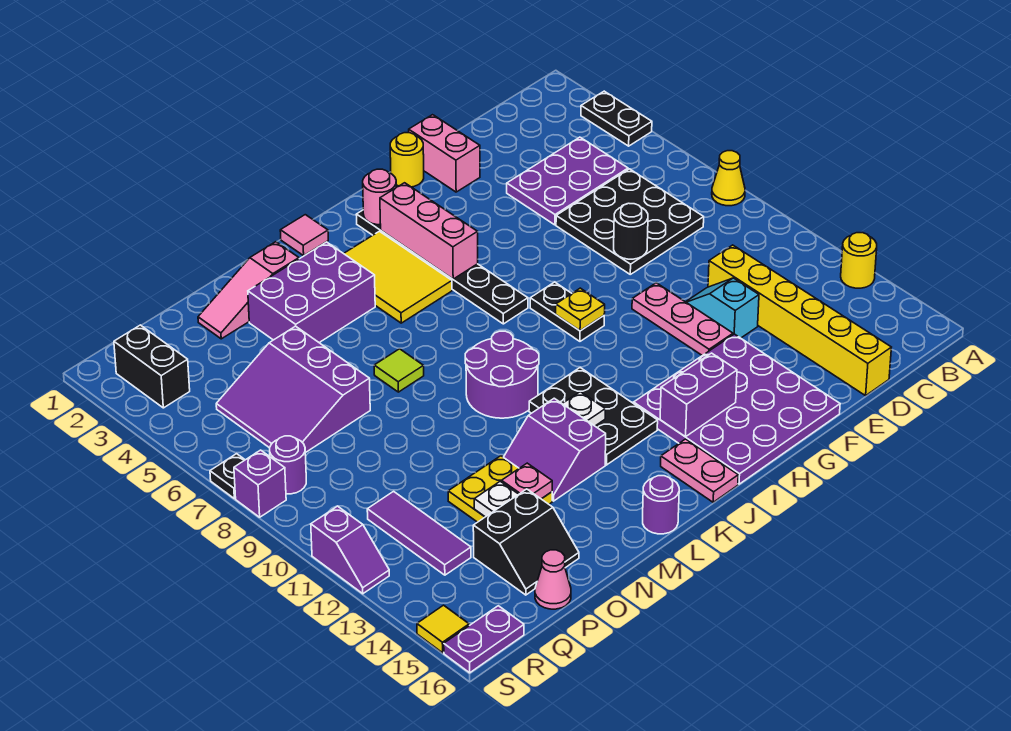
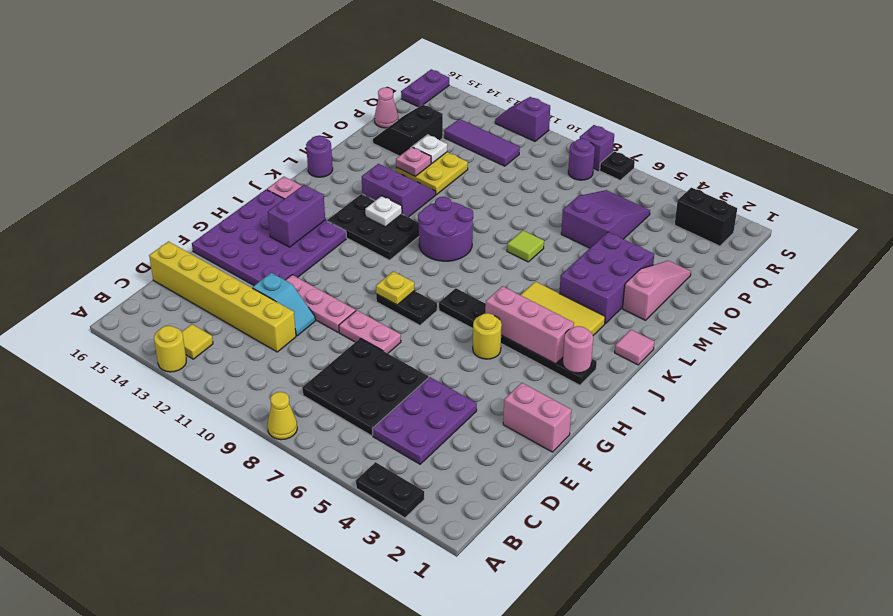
black 1x1 round brick [614,203,648,259] -> none
none -> pink 1x2 plate [339,310,401,353]
yellow 1x1 round brick [390,133,424,187] -> yellow 1x1 round brick moved to [473,313,502,359]
purple 3x3 slope [216,326,370,453] -> purple 2x3 slope [561,190,650,248]
yellow 1x1 tile [417,605,469,653] -> yellow 1x1 tile moved to [182,324,213,359]

